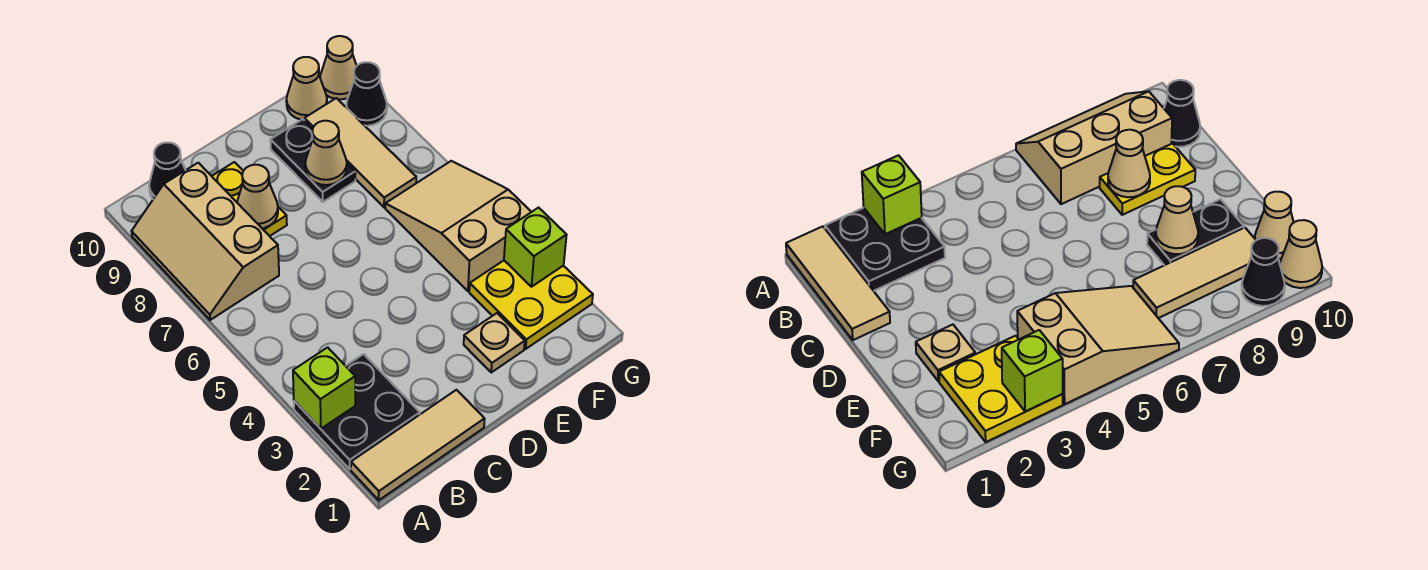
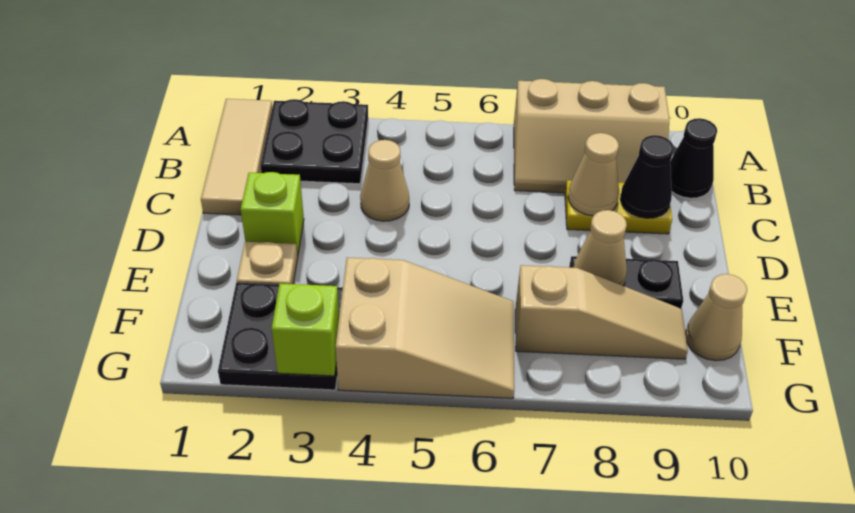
lime 1x1 brick [293,347,355,429] -> lime 1x1 brick moved to [241,172,304,256]
tan 2x3 slope [132,163,279,320] -> tan 2x3 slope turned to [514,79,669,193]
yellow 2x2 plate [469,261,593,349] -> black 2x2 plate [218,283,343,390]
tan 1x3 tile [304,98,416,207] -> tan 1x3 slope [515,265,688,359]
black 1x1 cone [346,62,387,126] -> black 1x1 cone moved to [620,135,674,218]
tan 1x1 cone [320,36,357,99] -> tan 1x1 cone moved to [360,140,409,221]

